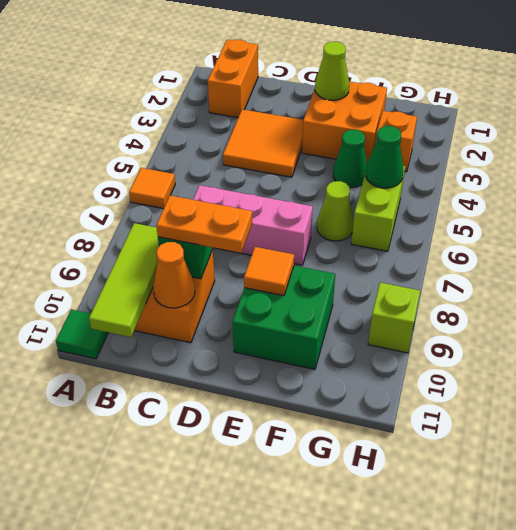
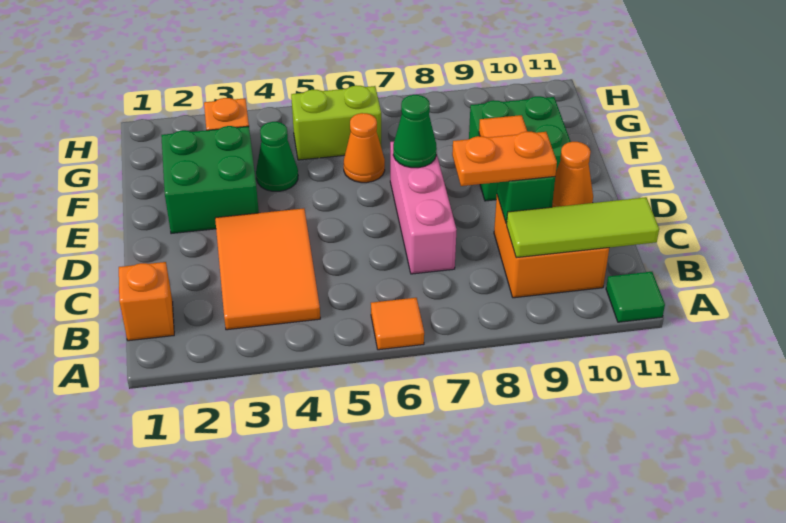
orange 1x2 brick [208,40,258,118] -> orange 1x1 brick [119,262,174,341]
orange 2x2 tile [223,109,303,177] -> orange 2x3 tile [215,208,320,330]
orange 1x2 plate [156,195,252,253] -> orange 1x2 plate turned to [452,132,557,186]
orange 2x2 brick [302,81,387,163] -> green 2x2 brick [161,126,259,234]
lime 1x1 cone [315,42,349,100] -> none
lime 1x1 cone [317,181,354,241] -> orange 1x1 cone [344,113,385,183]
green 1x1 cone [366,126,403,188] -> green 1x1 cone moved to [393,95,437,168]
lime 1x1 brick [368,283,420,353] -> none

